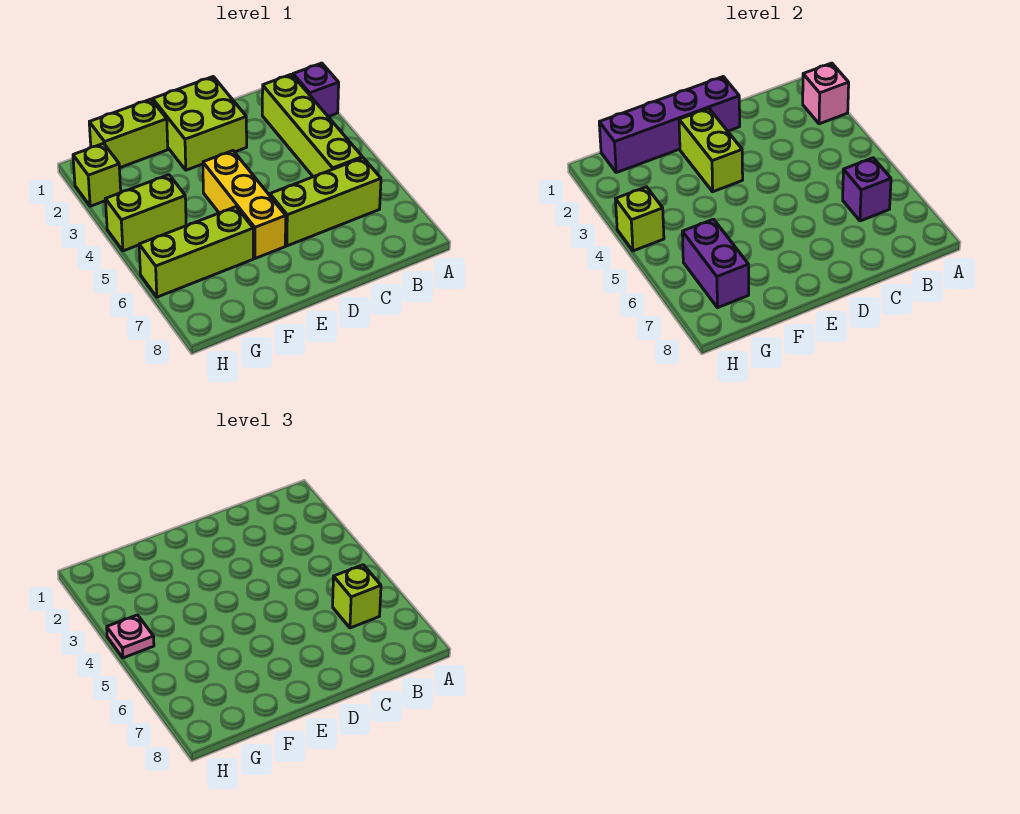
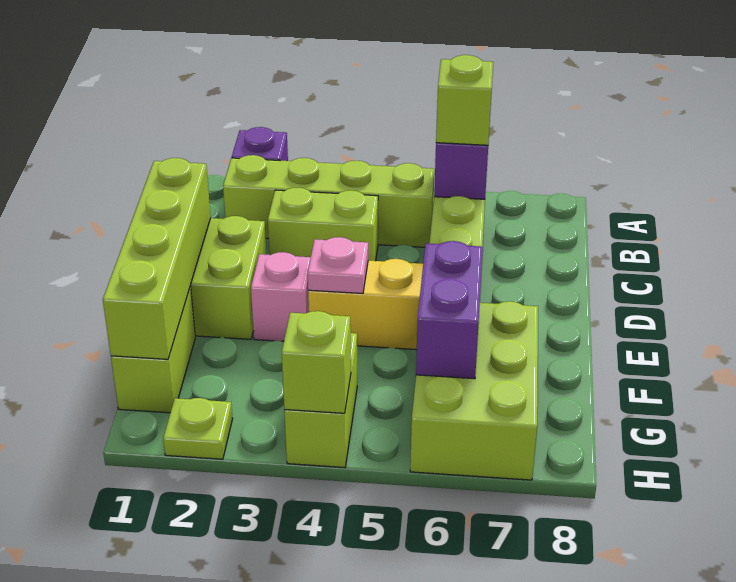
pink 1x1 brick [803,63,849,124] -> pink 1x1 brick moved to [251,252,311,341]
purple 1x4 brick [599,77,740,173] -> lime 1x4 brick [103,158,211,359]
lime 1x2 brick [679,108,743,192] -> lime 1x2 brick moved to [268,188,378,261]
lime 1x3 brick [139,207,253,297] -> lime 2x3 brick [410,301,538,480]
purple 1x2 brick [682,219,749,308] -> purple 1x2 brick turned to [416,241,483,379]
lime 1x1 brick [73,143,121,206] -> lime 1x1 plate [163,398,233,459]
pink 1x1 plate [107,615,154,658] -> pink 1x1 plate moved to [308,237,368,293]

